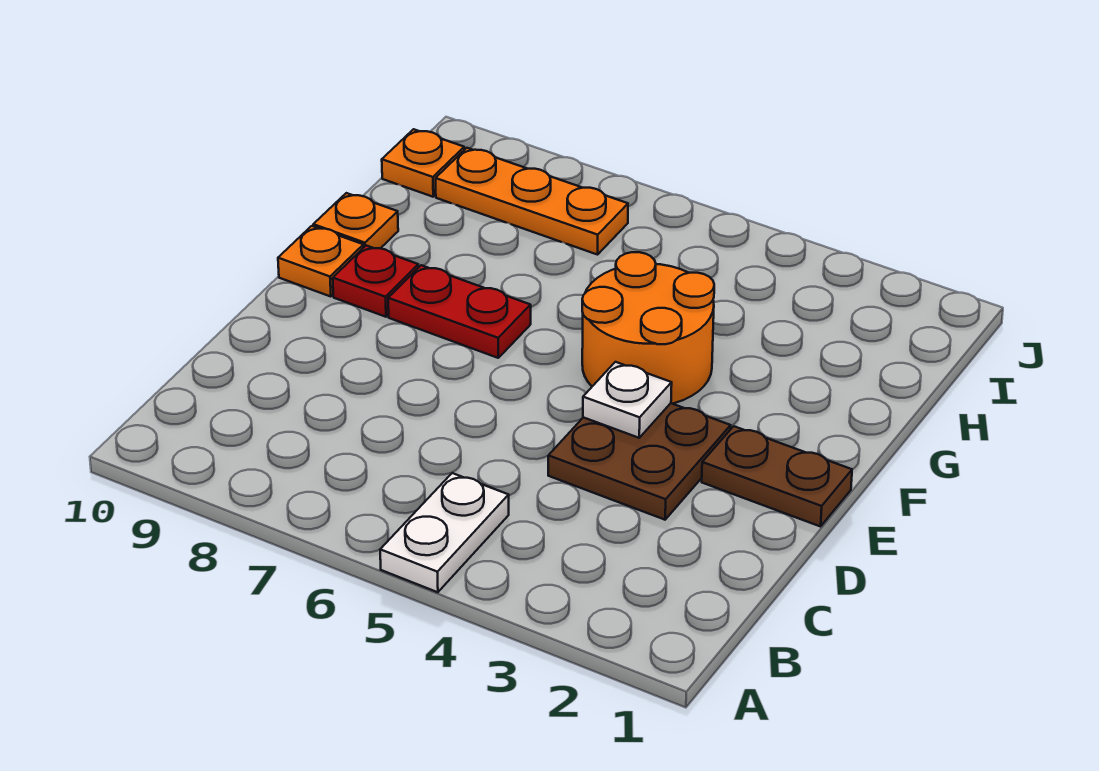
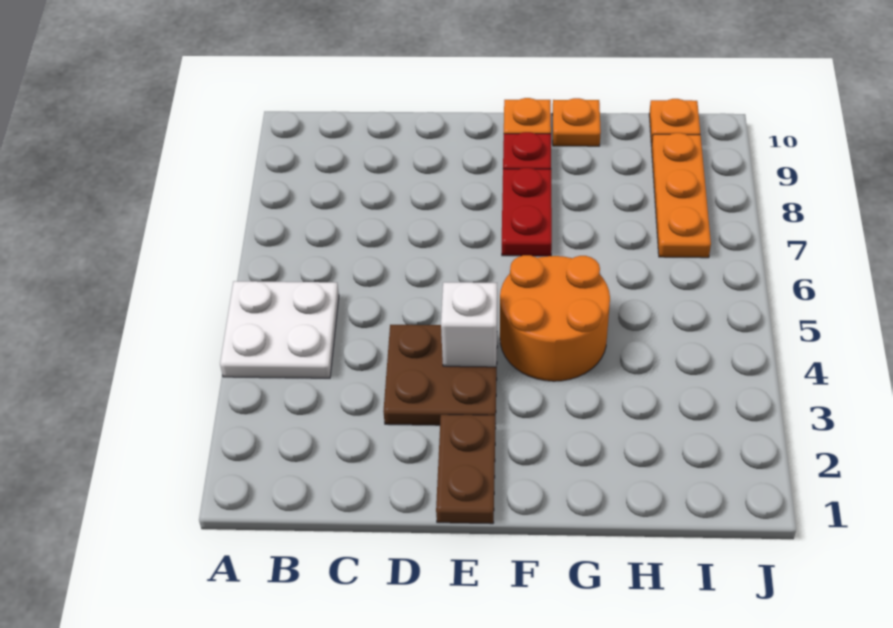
white 1x2 plate [380,473,509,592] -> white 2x2 plate [220,281,339,378]
white 1x1 plate [583,362,672,438] -> white 1x1 brick [441,282,497,367]

